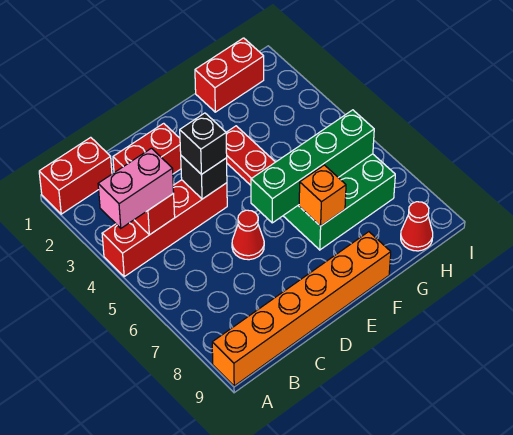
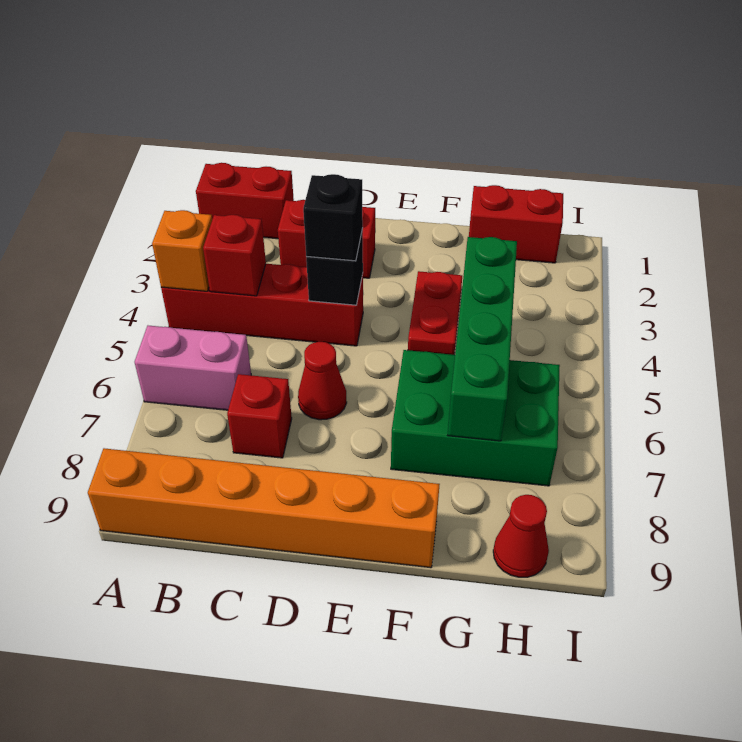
pink 1x2 brick [98,148,174,228] -> pink 1x2 brick moved to [135,326,251,410]
none -> red 1x1 brick [227,374,292,458]
green 1x4 brick [251,110,374,223] -> green 1x4 brick turned to [448,237,517,441]
orange 1x1 brick [299,165,346,226] -> orange 1x1 brick moved to [152,210,212,291]

